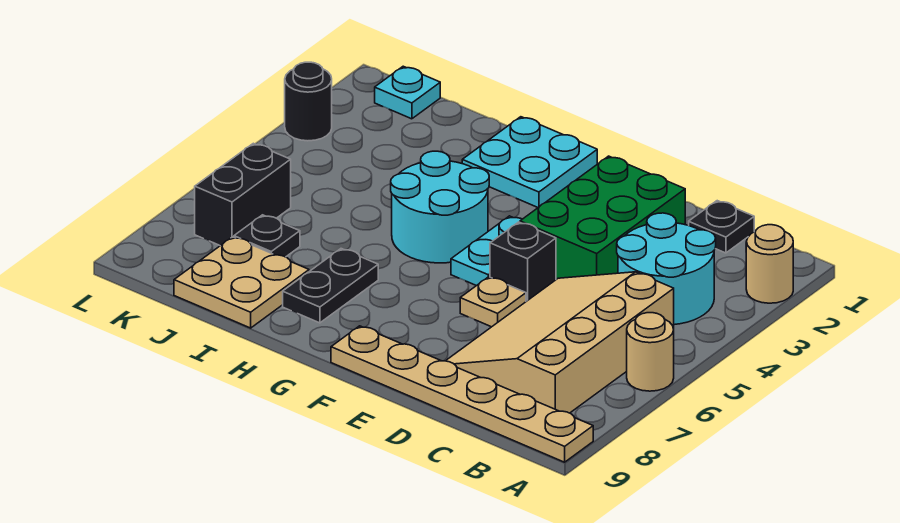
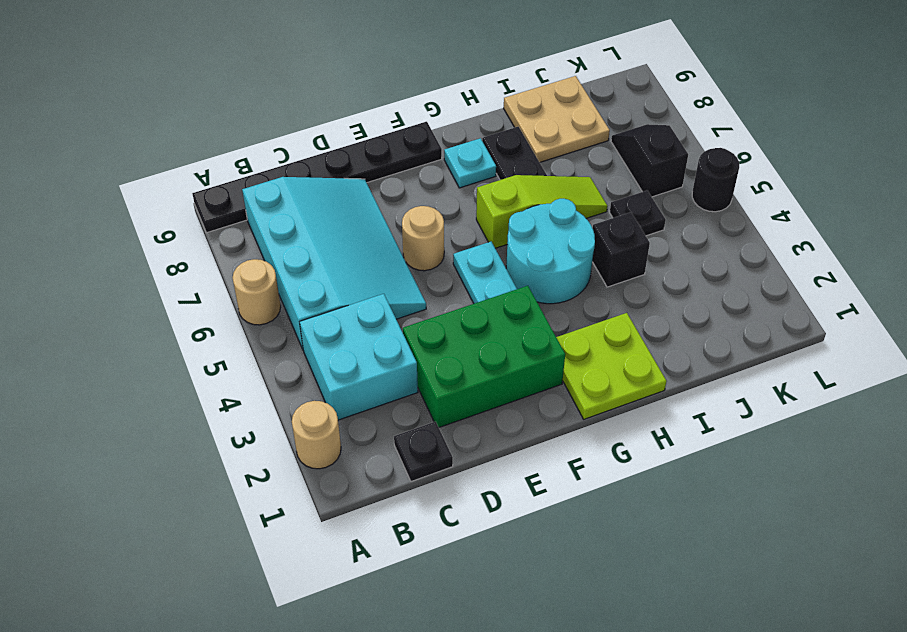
tan 1x6 plate [331,326,593,462] -> black 1x6 plate [192,122,442,233]
cyan 2x2 round brick [617,213,716,325] -> cyan 2x2 brick [300,294,418,420]
tan 3x4 slope [446,272,674,413] -> cyan 3x4 slope [242,177,426,349]
green 2x3 brick [520,156,685,279] -> green 2x3 brick turned to [403,286,565,427]
black 1x1 brick [490,222,556,301] -> black 1x1 brick moved to [592,212,650,287]
tan 1x1 plate [460,277,526,327] -> tan 1x1 round brick [402,206,444,271]
cyan 2x2 plate [462,117,597,207] -> lime 2x2 plate [556,313,667,419]
none -> lime 1x3 slope [476,175,608,248]
black 1x1 plate [234,215,300,257] -> black 1x1 plate moved to [610,191,666,236]
cyan 1x1 plate [375,66,440,119] -> cyan 1x1 plate moved to [444,138,496,188]
black 1x2 brick [195,143,291,246] -> black 1x2 slope [611,124,688,197]
black 1x1 round brick [285,62,332,141] -> black 1x1 round brick moved to [692,148,739,212]

